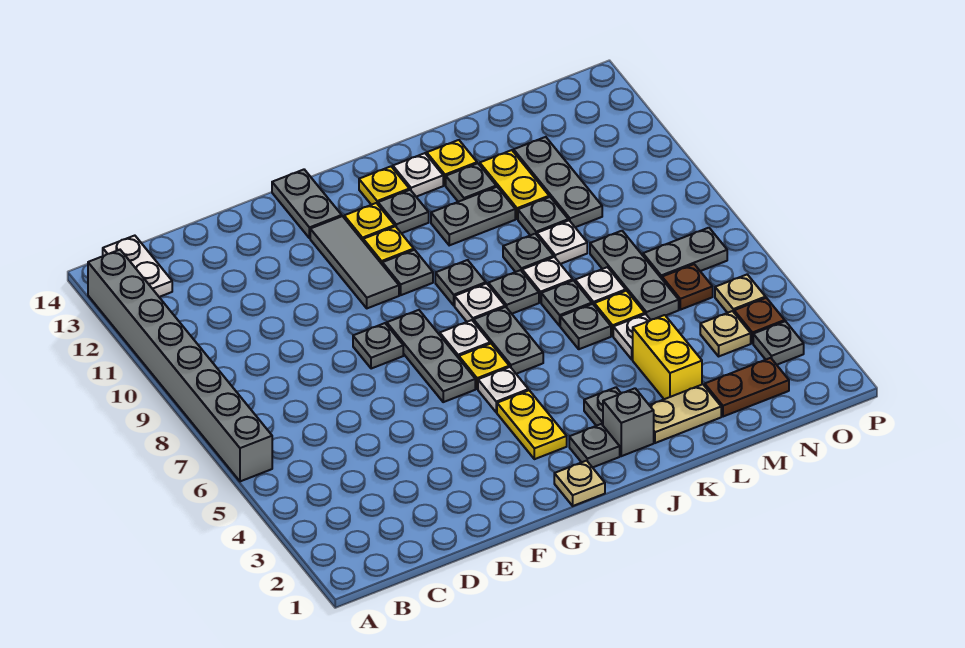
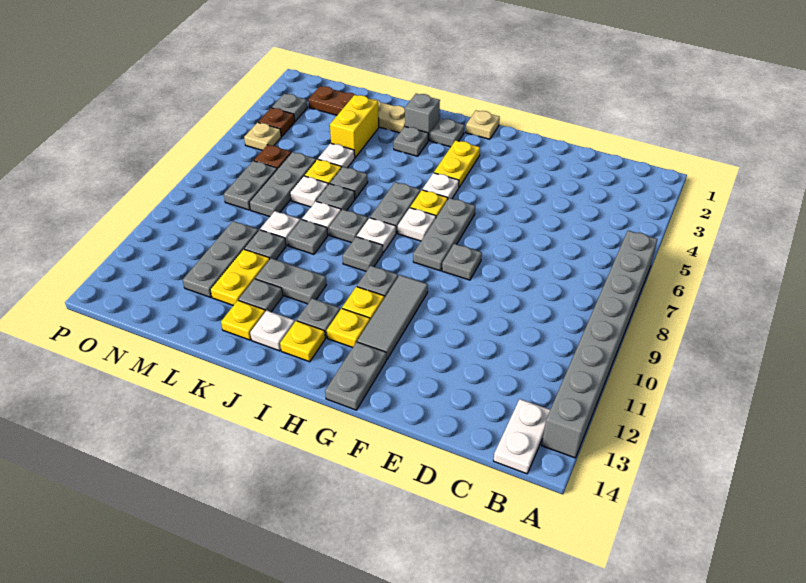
tan 1x1 plate [700,311,751,356] -> none
grey 1x2 plate [643,228,727,279] -> grey 1x2 plate turned to [224,161,277,210]

